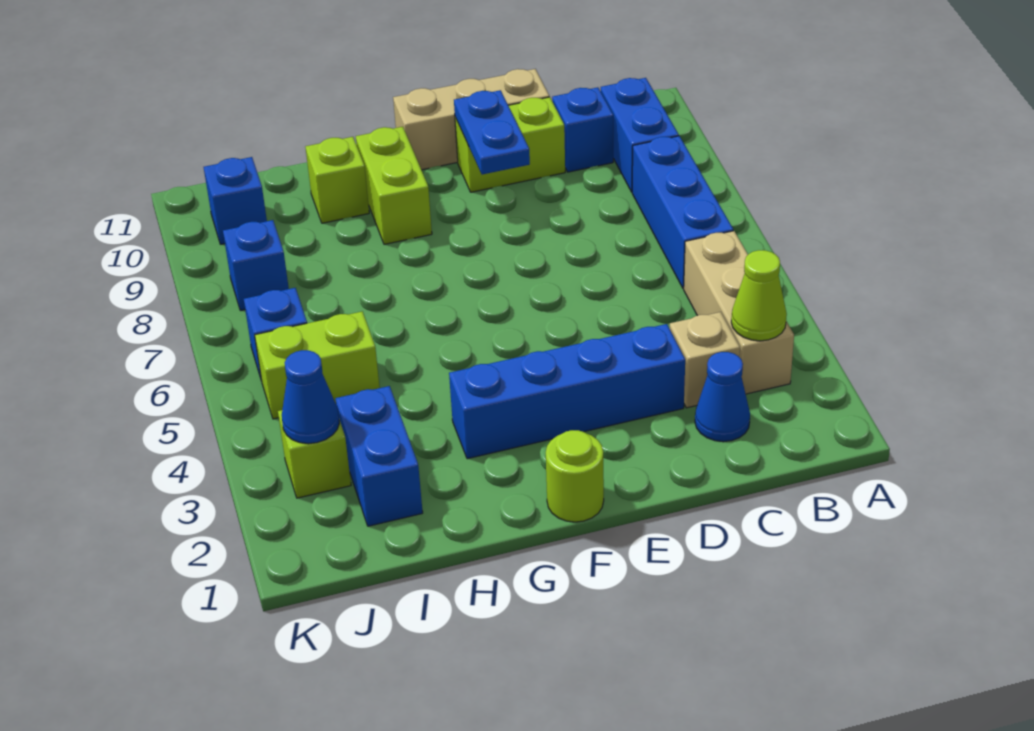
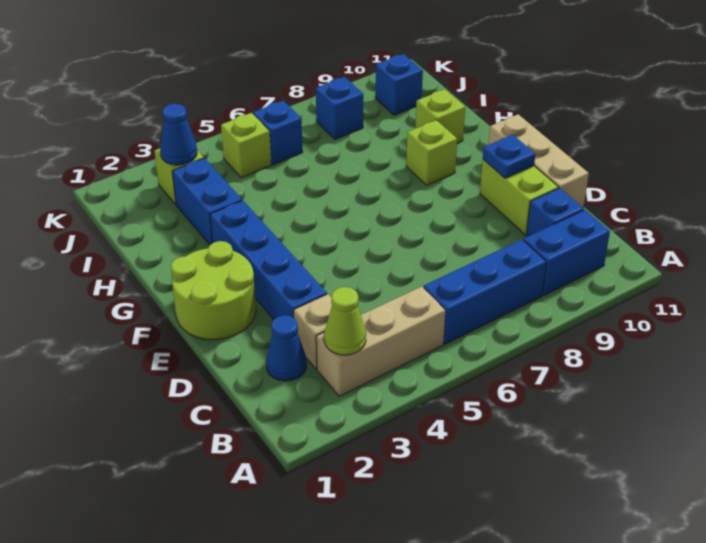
blue 1x2 plate [454,90,530,174] -> blue 1x1 plate [483,135,535,178]
lime 1x1 round brick [546,430,604,522] -> lime 2x2 round brick [171,241,256,340]
lime 1x2 brick [356,127,432,244] -> lime 1x1 brick [406,120,457,185]
blue 1x2 brick [335,386,423,526] -> blue 1x2 brick turned to [172,158,242,245]
lime 1x2 brick [255,311,380,419] -> lime 1x1 brick [221,113,271,178]

